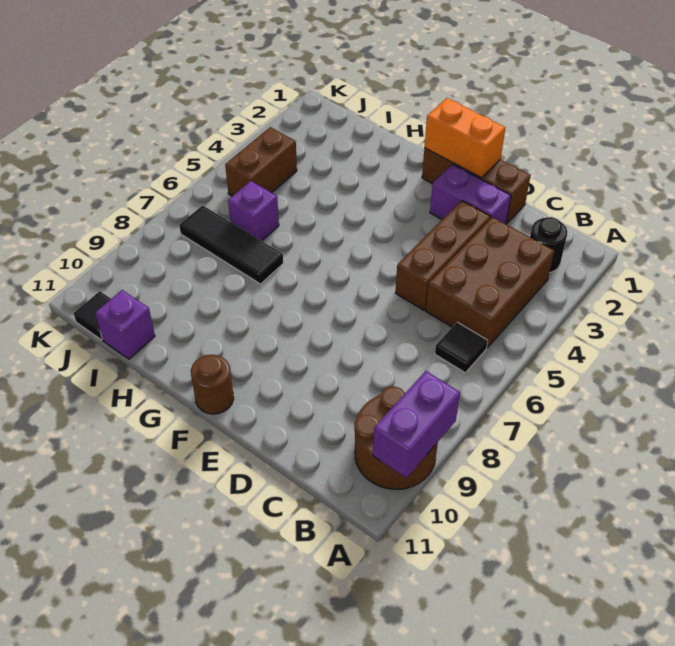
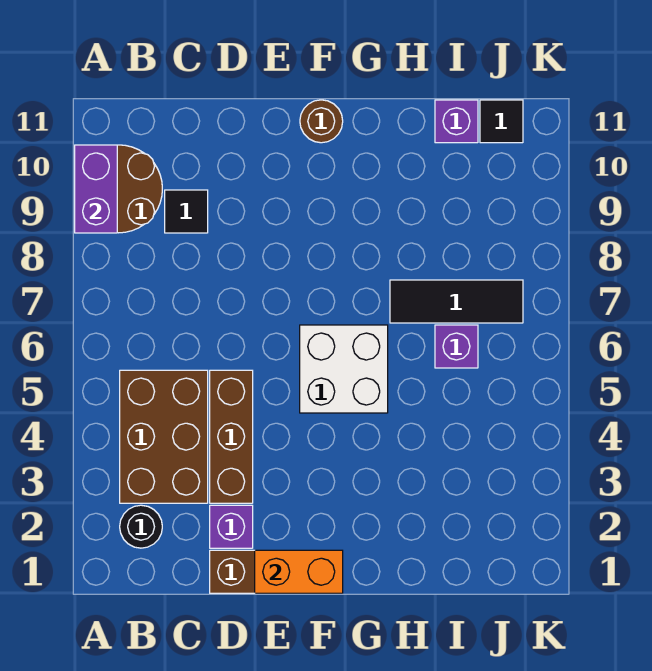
black 1x1 tile [435,322,488,373] -> black 1x1 tile moved to [165,190,208,233]
purple 1x2 brick [430,164,511,224] -> purple 1x1 brick [210,505,253,548]
none -> white 2x2 brick [300,325,388,413]
brown 1x2 brick [225,127,297,196] -> none

